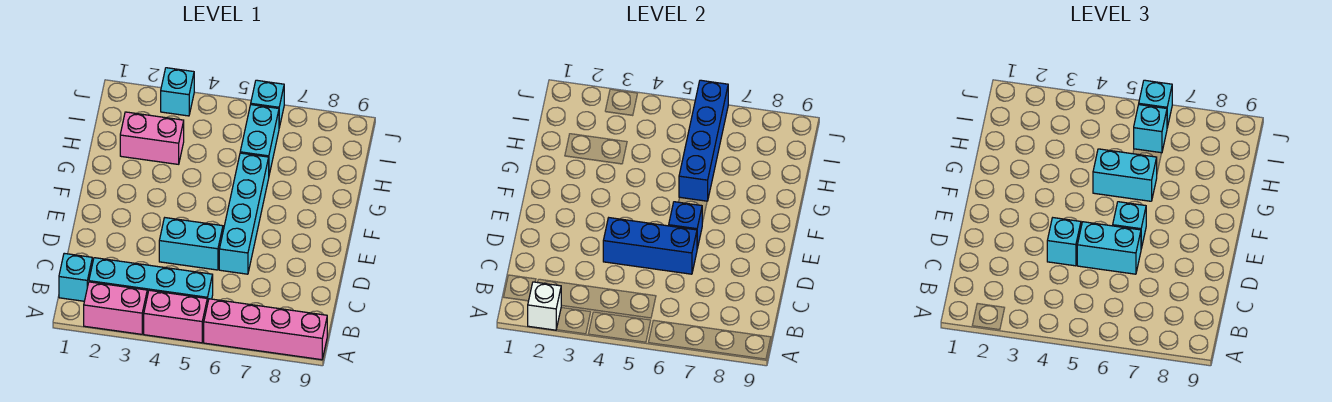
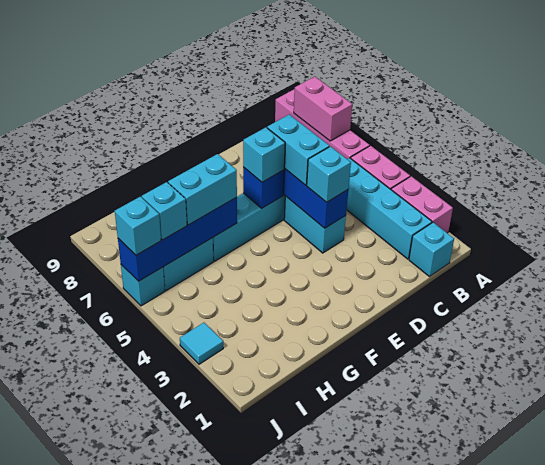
white 1x1 brick [528,282,562,330] -> none
cyan 1x2 brick [1093,149,1157,201] -> cyan 1x2 brick turned to [168,154,237,225]
pink 1x2 brick [120,112,184,164] -> pink 1x2 brick moved to [294,77,352,141]
cyan 1x1 brick [161,68,194,116] -> cyan 1x1 tile [180,323,223,364]

